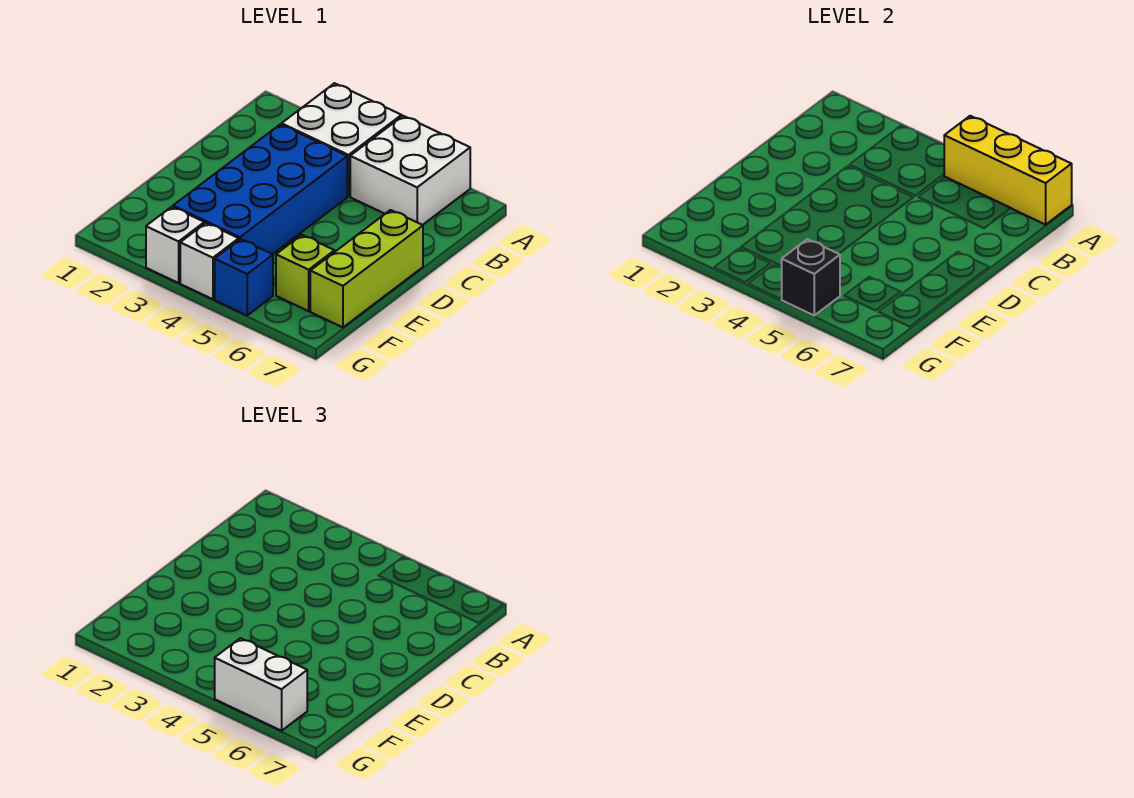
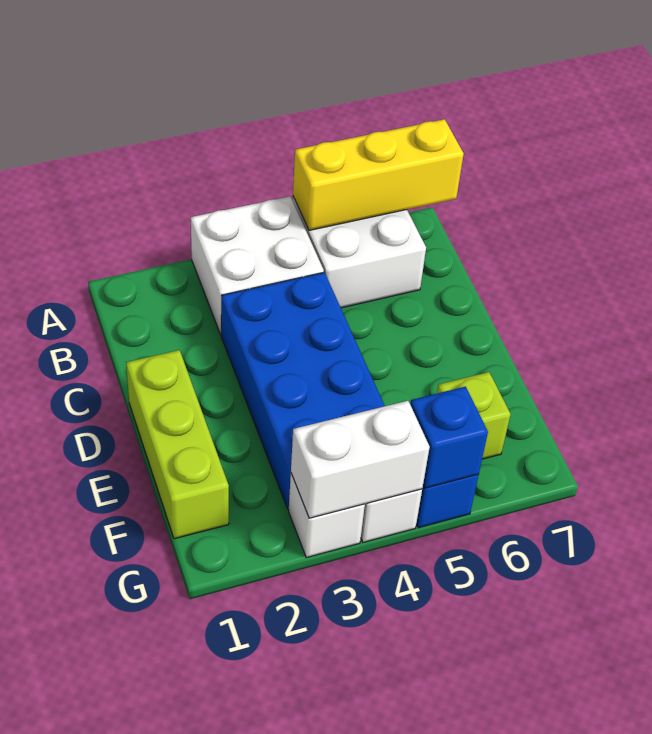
lime 1x3 brick [310,210,423,327] -> lime 1x3 brick moved to [126,350,229,539]
black 1x1 brick [782,239,840,315] -> blue 1x1 brick [410,387,488,488]
white 1x2 brick [215,638,307,731] -> white 1x2 brick moved to [291,401,430,518]

